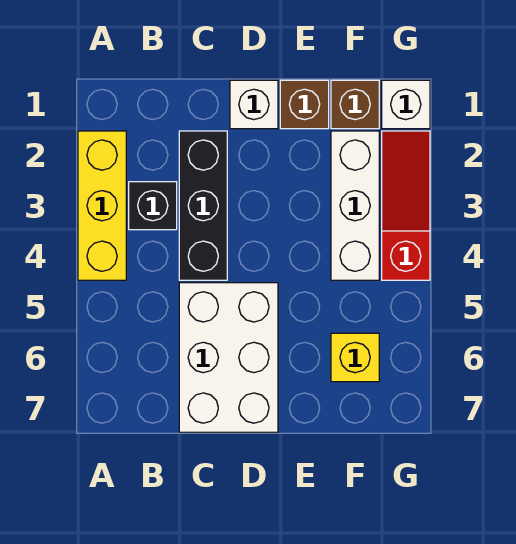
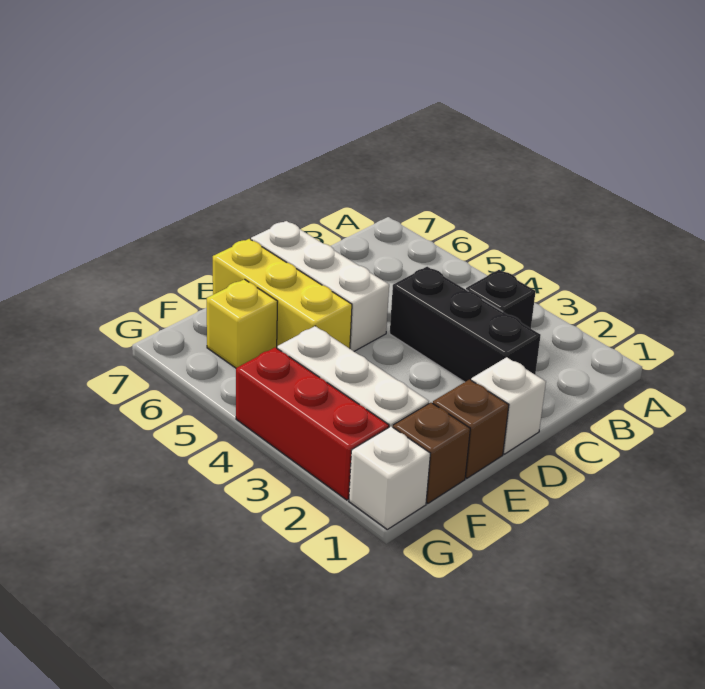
yellow 1x3 brick [78,131,126,280] -> yellow 1x3 brick moved to [213,239,352,349]
white 2x3 brick [179,283,278,432] -> white 1x3 brick [251,221,389,351]
red 1x3 slope [382,131,430,280] -> red 1x3 brick [236,347,389,500]

